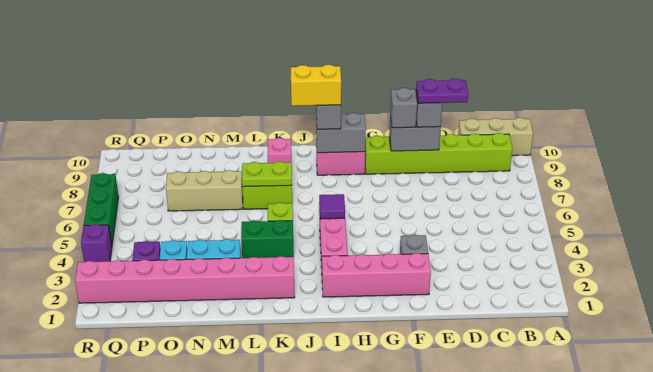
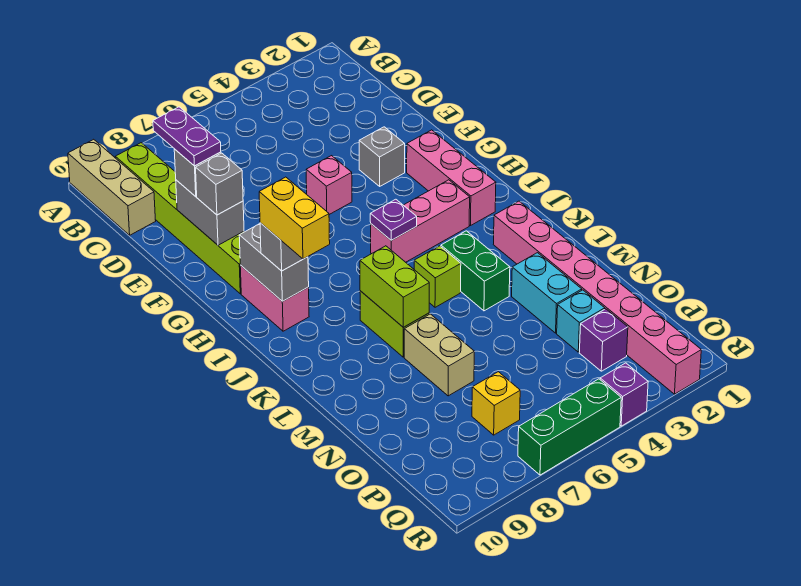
pink 1x4 brick [322,253,431,297] -> pink 1x3 brick [407,130,496,226]
purple 1x1 tile [319,194,345,219] -> purple 1x1 plate [370,199,417,240]
lime 1x2 plate [242,161,292,187] -> lime 1x2 brick [360,246,429,327]
pink 1x1 brick [268,138,291,163] -> pink 1x1 brick moved to [306,156,352,215]
tan 1x3 brick [166,170,243,211] -> tan 1x2 brick [404,314,474,396]
none -> yellow 1x1 brick [472,372,520,435]

